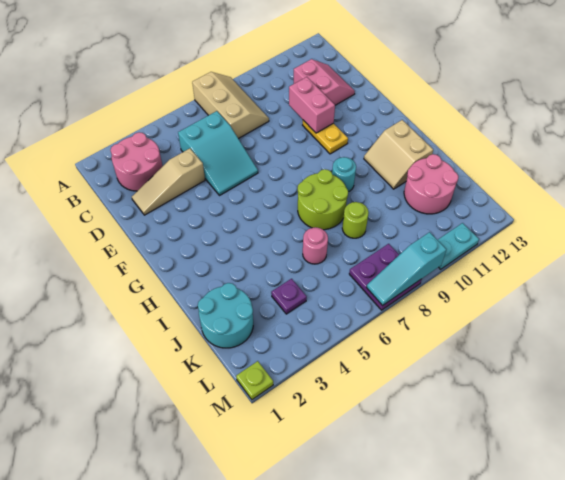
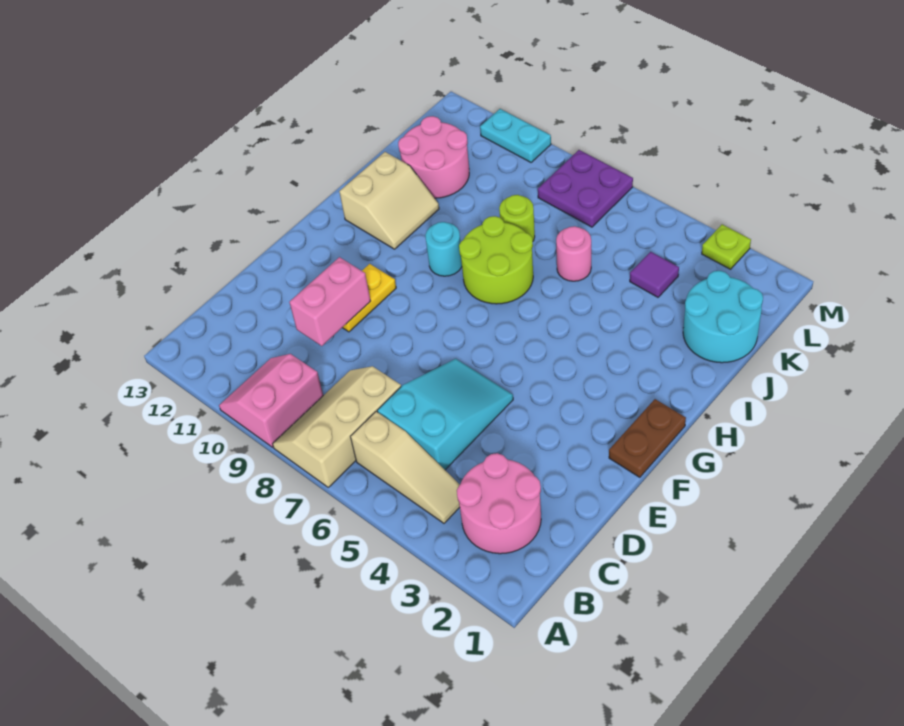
pink 2x2 slope [294,59,355,105] -> pink 2x2 slope moved to [219,354,323,447]
tan 1x3 slope [132,148,205,215] -> tan 1x3 slope moved to [350,412,460,523]
none -> brown 1x2 plate [609,399,686,477]
purple 1x1 plate [271,279,307,314] -> purple 1x1 tile [630,252,679,297]
lime 1x1 plate [236,361,273,400] -> lime 1x1 plate moved to [702,224,751,269]
cyan 1x3 slope [366,232,446,306] -> none

